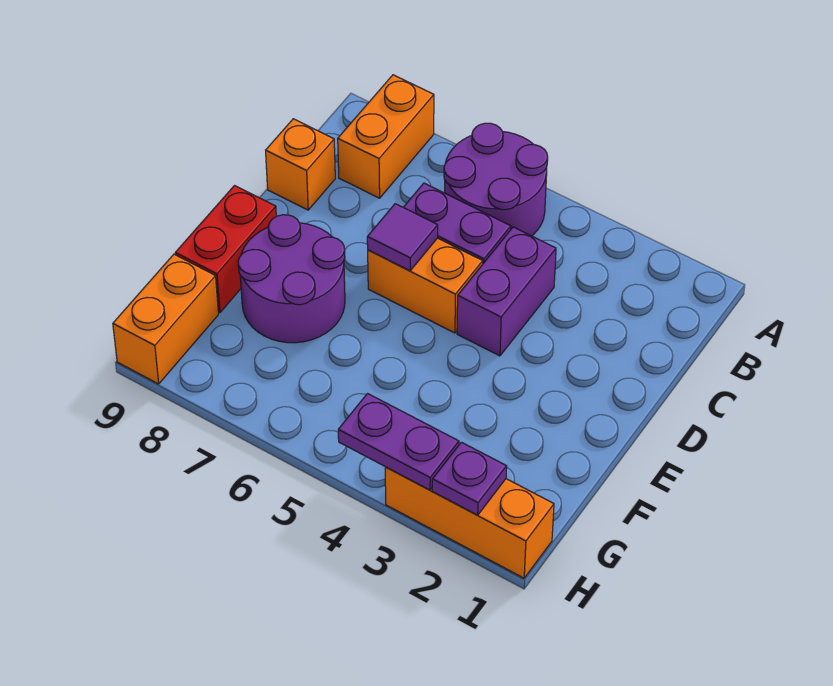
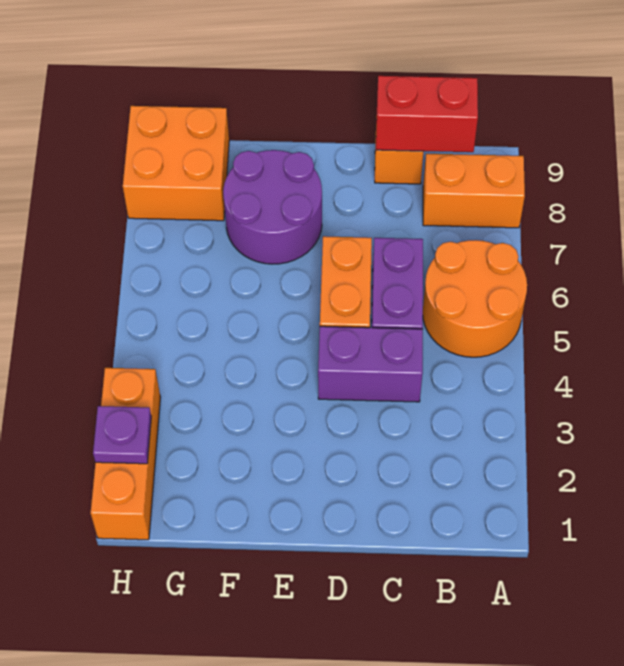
purple 2x2 round brick [444,123,548,236] -> orange 2x2 round brick [423,240,527,357]
purple 1x1 tile [367,204,438,271] -> none
red 1x2 brick [175,186,276,313] -> red 1x2 brick moved to [376,76,478,152]
orange 1x2 brick [113,254,218,384] -> orange 2x2 brick [123,106,229,221]
purple 1x2 plate [338,394,459,490] -> none

